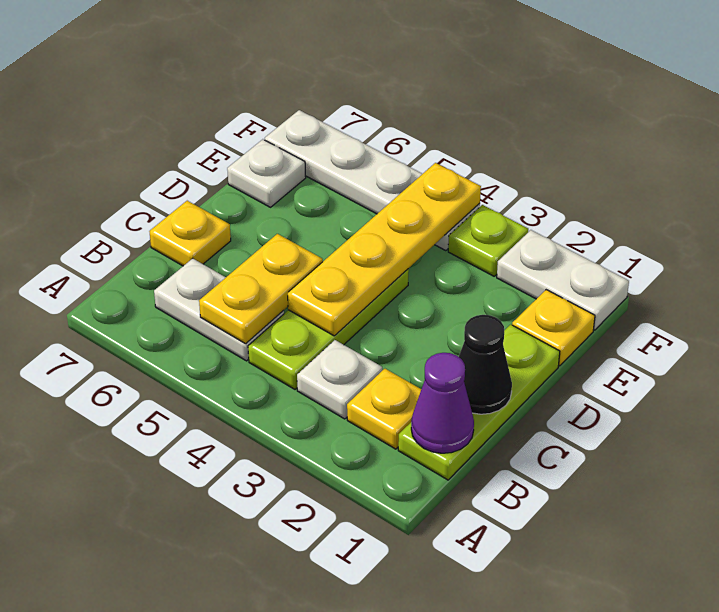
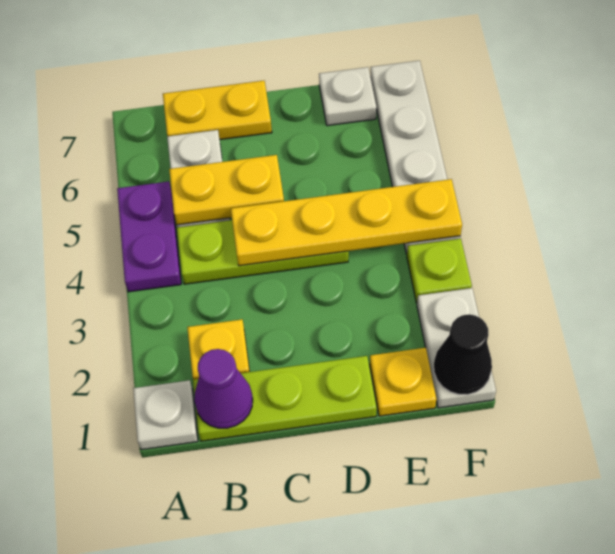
none -> purple 1x2 plate [117,182,181,292]
white 1x1 plate [297,340,382,419] -> white 1x1 plate moved to [133,380,198,450]
black 1x1 cone [459,315,512,414] -> black 1x1 cone moved to [434,314,492,395]
yellow 1x1 plate [149,201,231,266] -> yellow 1x2 plate [163,81,272,140]

